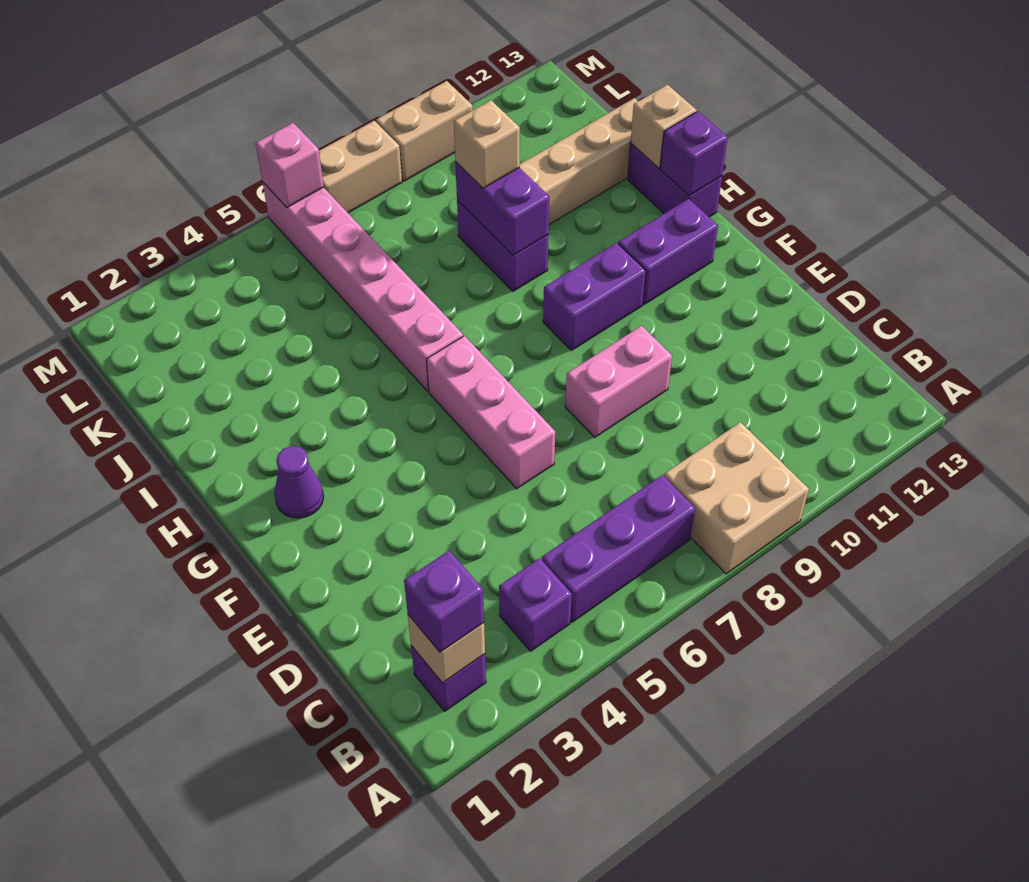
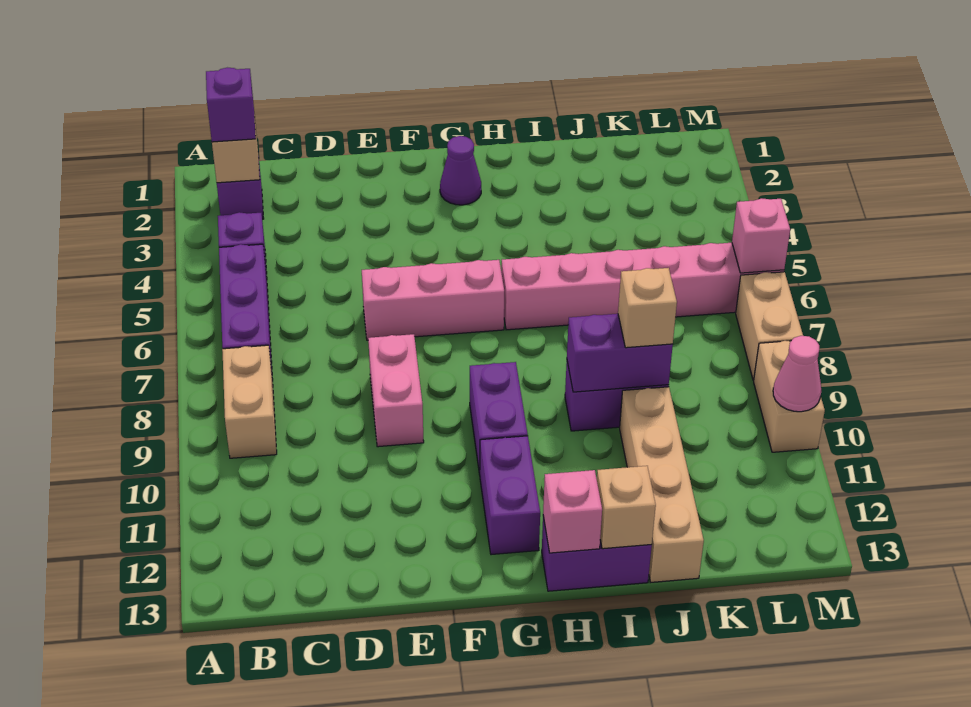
tan 2x2 brick [664,422,809,574] -> tan 1x2 brick [222,345,277,458]
purple 1x1 brick [660,111,728,196] -> pink 1x1 brick [543,470,602,553]
none -> pink 1x1 cone [773,336,821,412]

